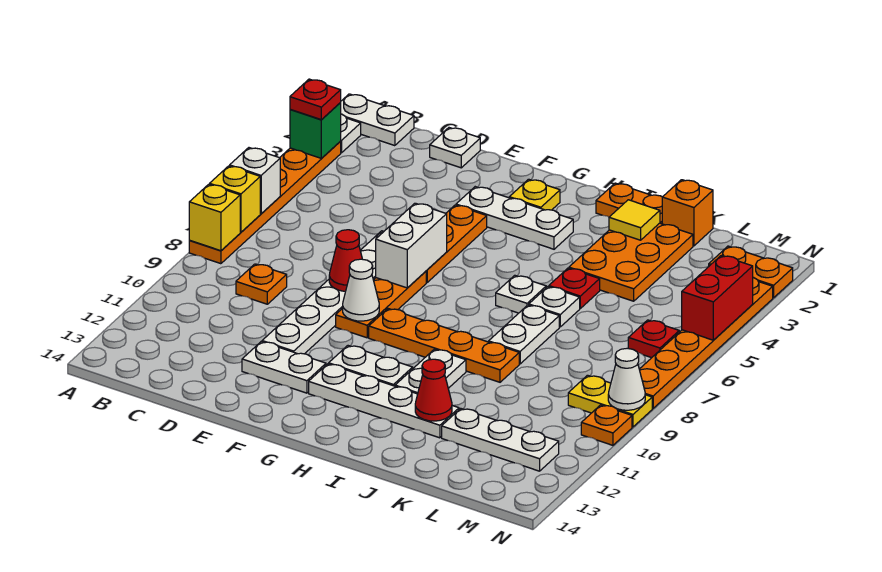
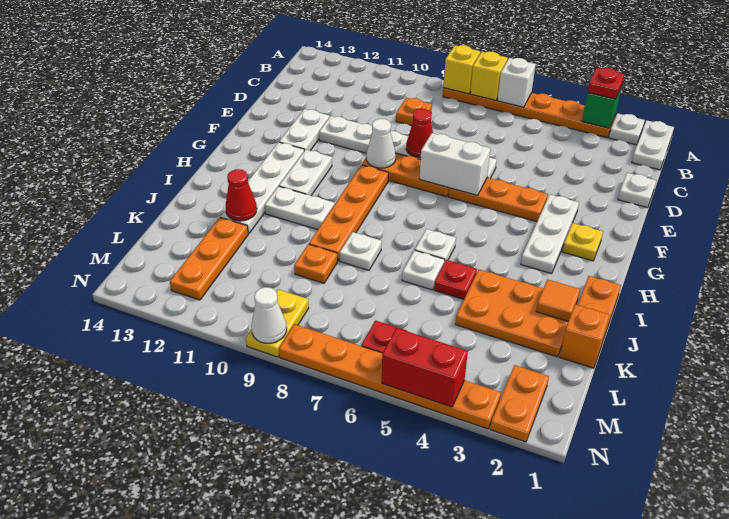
yellow 1x1 tile [609,200,660,240] -> orange 1x1 tile [536,279,580,321]
white 1x2 plate [489,305,559,364] -> white 1x1 plate [340,232,382,270]
white 1x3 plate [442,408,559,471] -> orange 1x3 plate [170,217,248,300]
orange 1x1 plate [581,405,632,445] -> orange 1x1 plate moved to [294,244,338,283]

